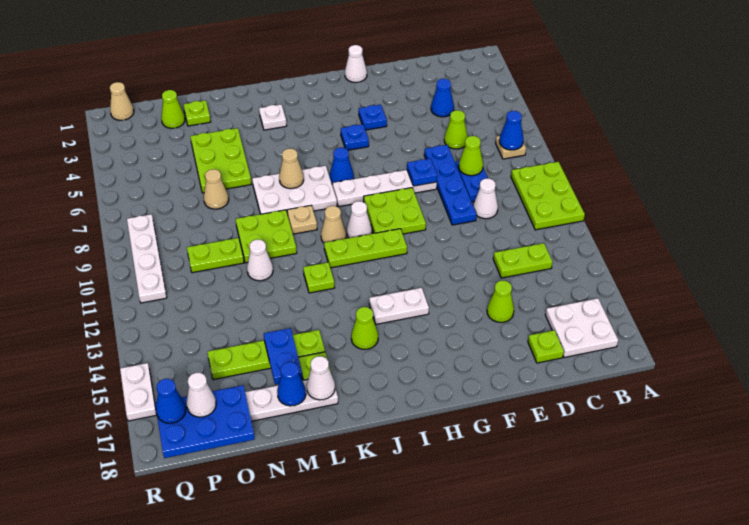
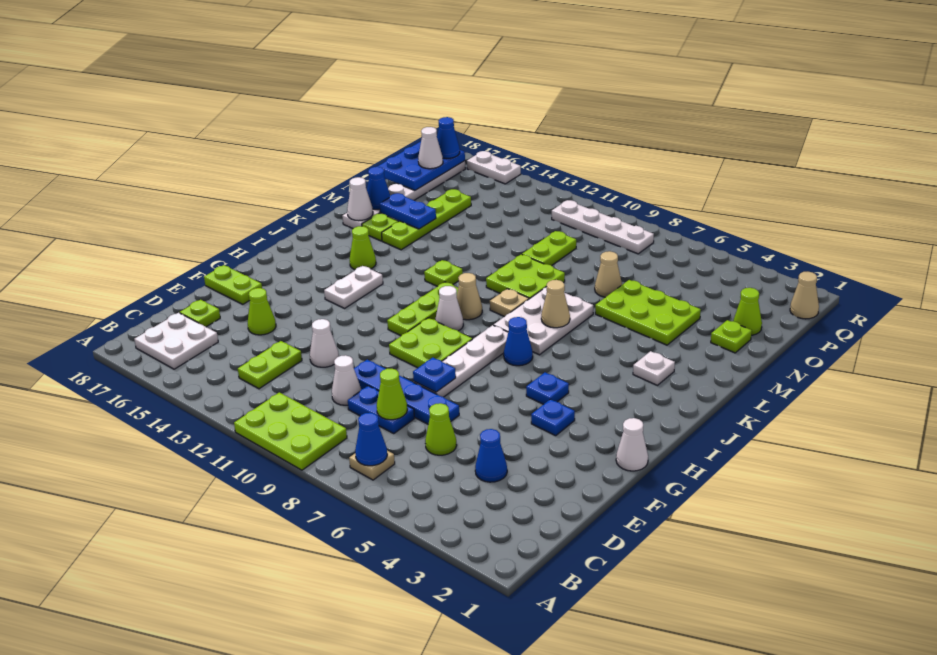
none -> lime 1x2 plate [204,265,262,304]
white 1x1 cone [247,240,273,281] -> white 1x1 cone moved to [310,319,339,367]

